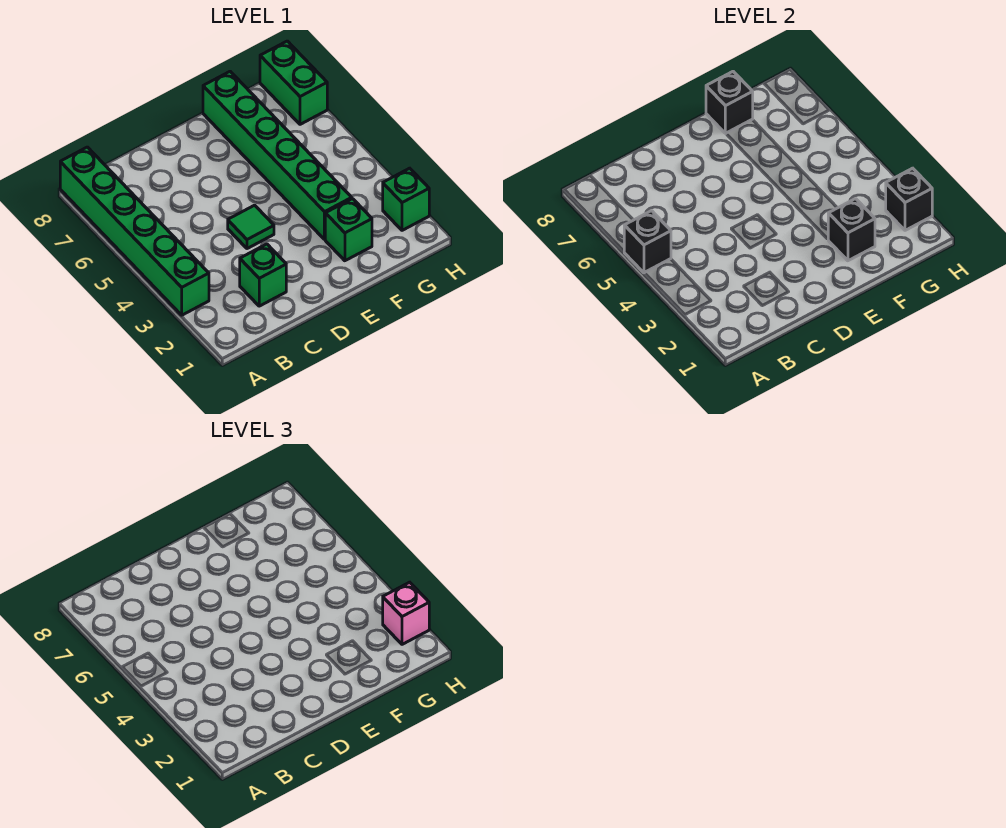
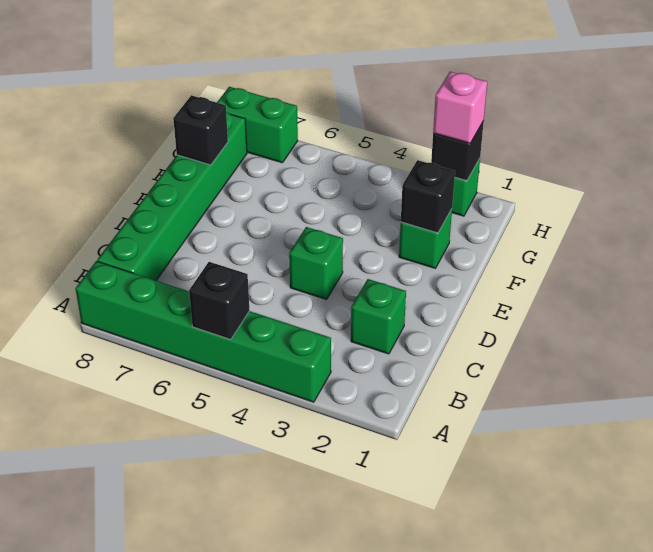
green 1x1 tile [228,205,274,249] -> green 1x1 brick [289,227,343,299]
green 1x6 brick [203,72,352,240] -> green 1x6 brick turned to [97,112,247,280]

